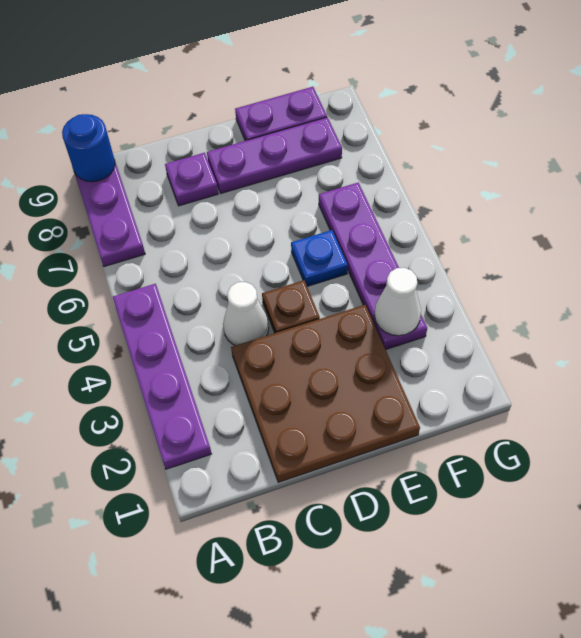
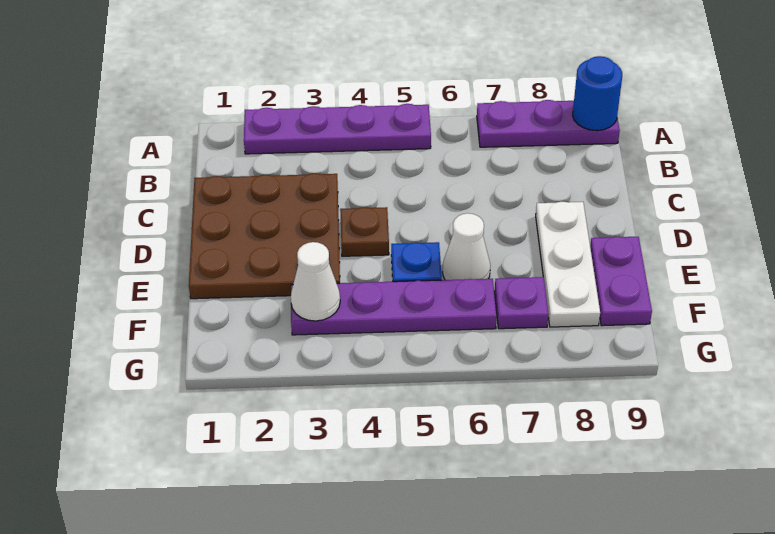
white 1x1 cone [223,282,269,346] -> white 1x1 cone moved to [442,213,490,280]
purple 1x1 plate [165,153,218,206] -> purple 1x1 plate moved to [495,277,549,329]
purple 1x3 plate [207,117,342,193] -> white 1x3 plate [536,202,600,327]

